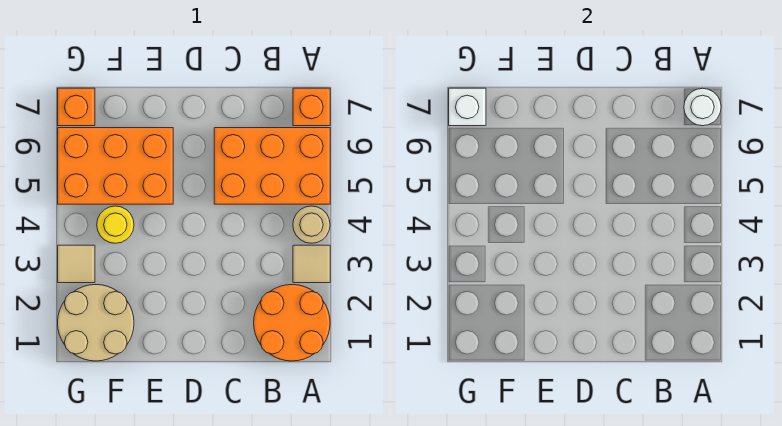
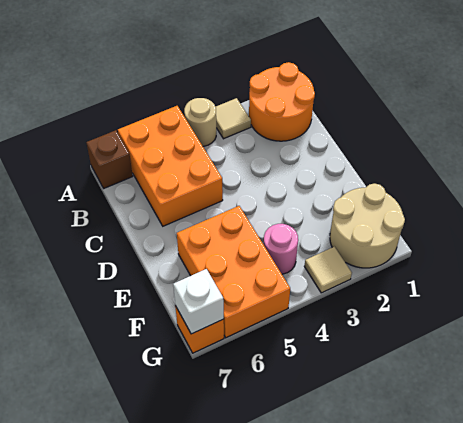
orange 1x1 brick [293,88,330,126] -> brown 1x1 brick [86,130,133,188]
white 1x1 round brick [684,88,721,126] -> none
yellow 1x1 round brick [97,206,134,243] -> pink 1x1 round brick [263,224,298,274]

